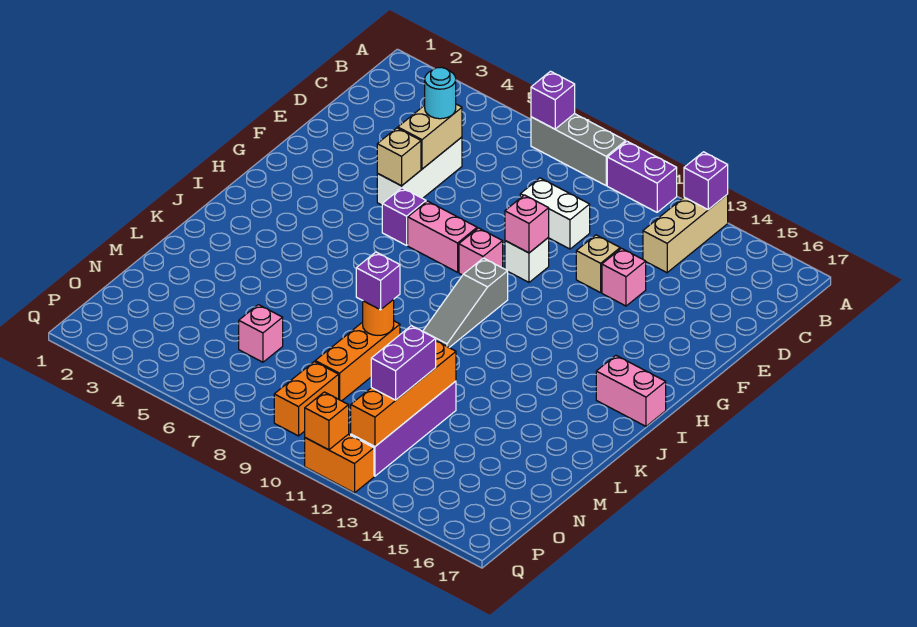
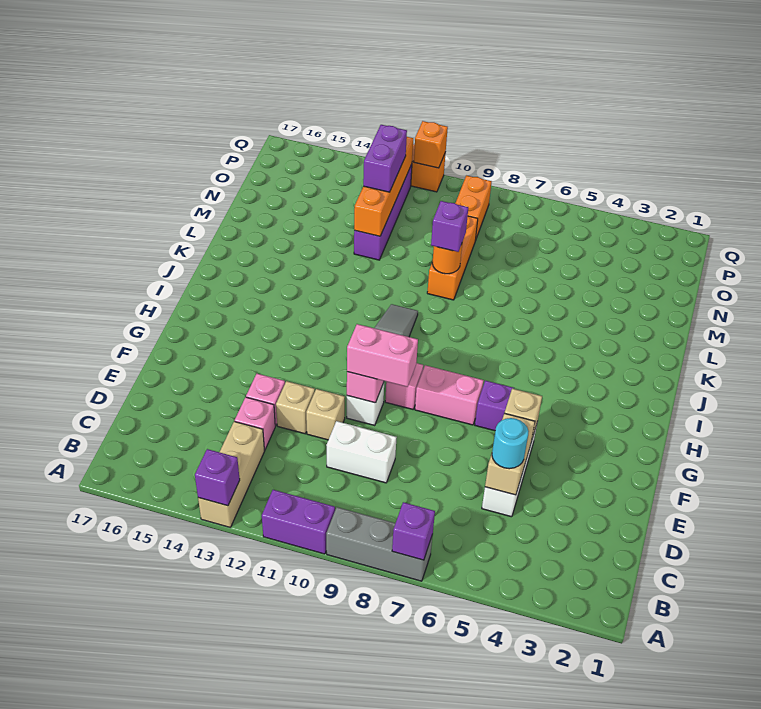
none -> tan 1x1 brick [306,389,345,440]
pink 1x2 brick [596,355,666,426] -> pink 1x2 brick moved to [347,324,418,387]
pink 1x1 brick [239,305,283,362] -> pink 1x1 brick moved to [235,397,275,450]

